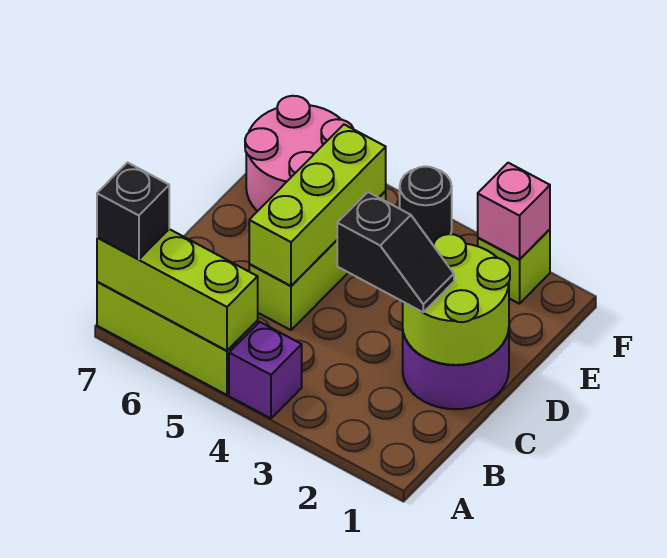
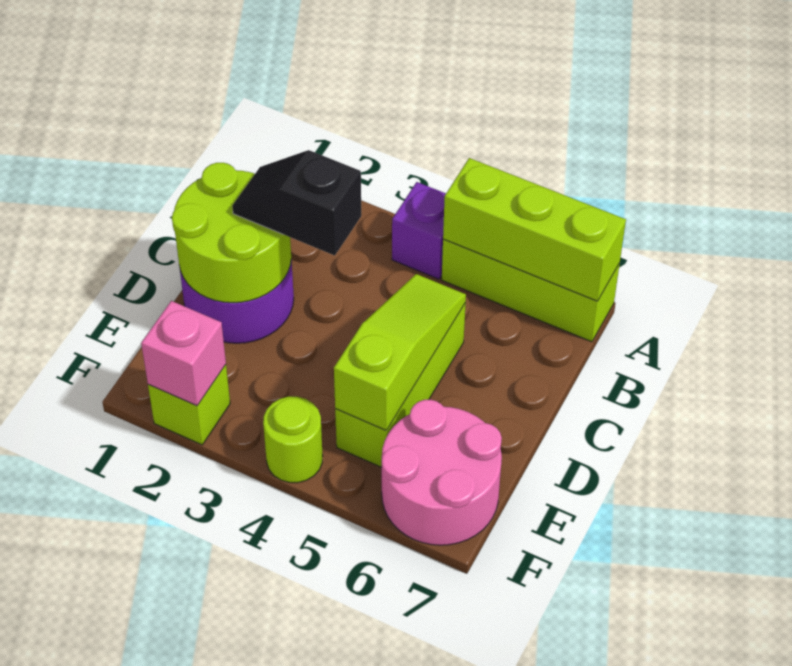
black 1x1 brick [97,163,169,259] -> none
lime 1x3 brick [249,124,386,286] -> lime 1x3 slope [334,274,466,430]
black 1x1 round brick [400,167,452,245] -> lime 1x1 round brick [263,397,323,483]

